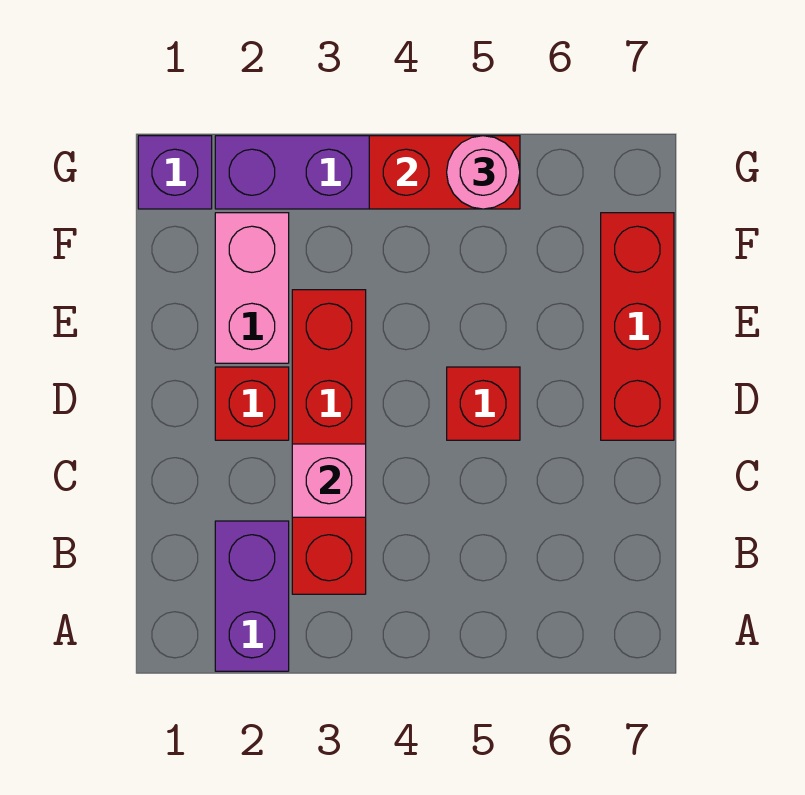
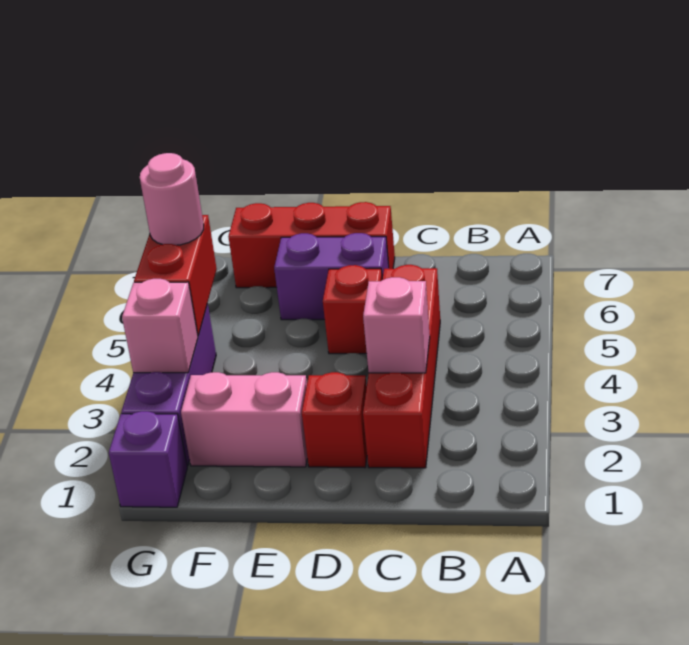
purple 1x2 brick [215,521,289,671] -> purple 1x2 brick moved to [274,233,389,320]
red 1x4 brick [292,290,366,594] -> red 1x4 brick turned to [363,265,440,468]
none -> pink 1x1 brick [122,279,198,373]

